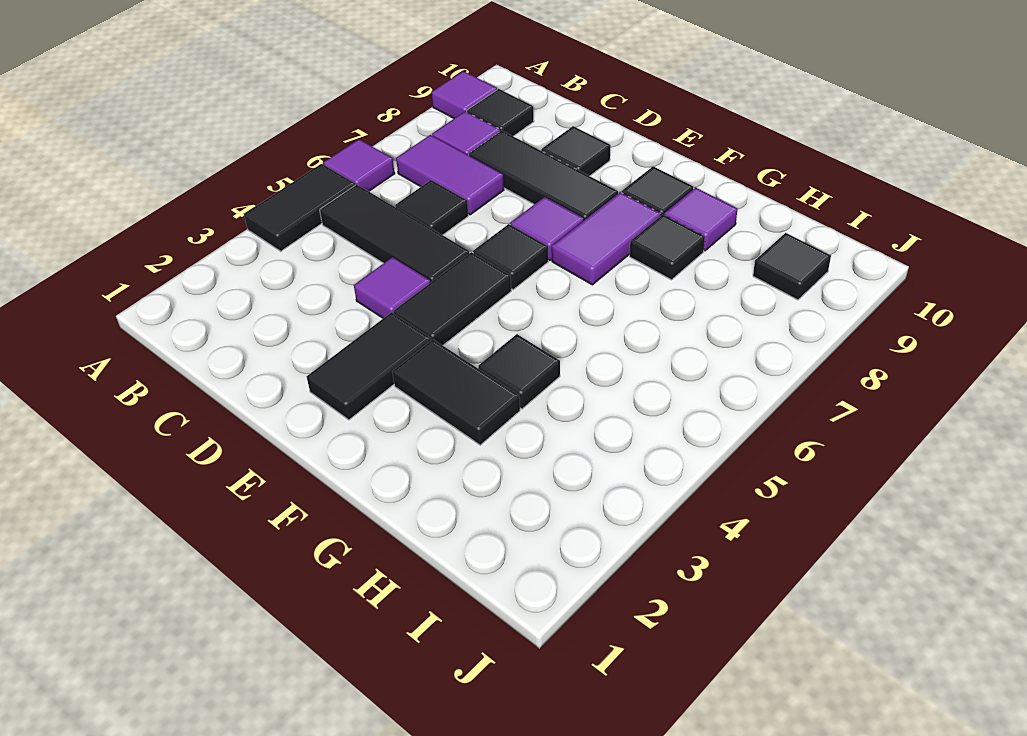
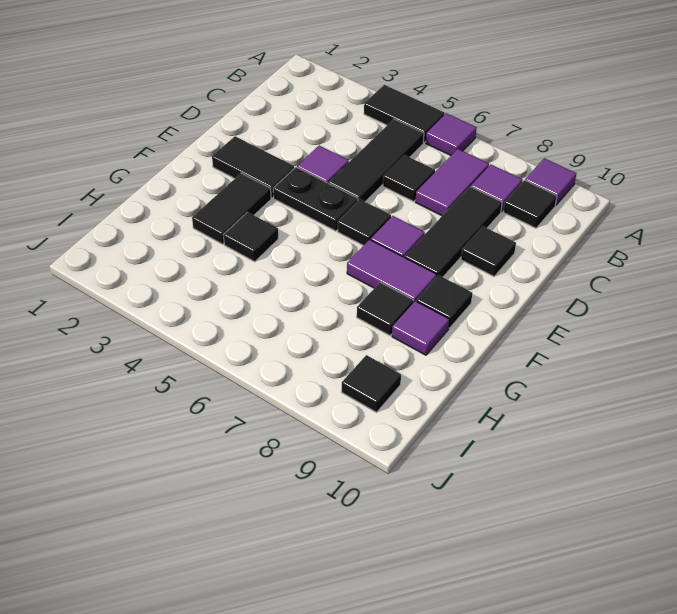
black 1x2 tile [394,252,511,345] -> black 1x2 plate [273,167,358,231]

